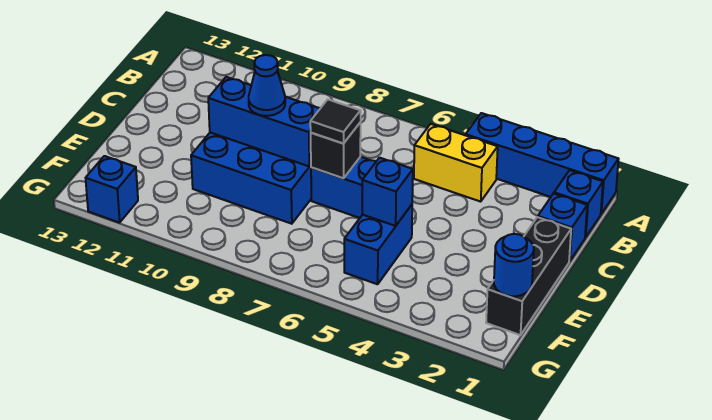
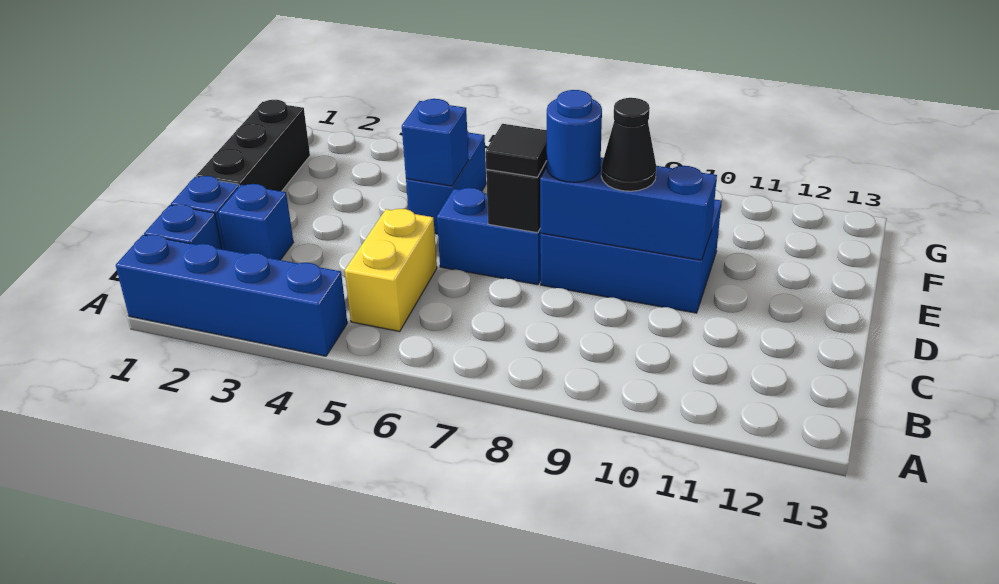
yellow 1x2 brick [414,124,498,202] -> yellow 1x2 brick turned to [345,209,437,331]
blue 1x1 cone [249,55,285,116] -> black 1x1 cone [601,98,656,191]
blue 1x1 round brick [494,234,534,296] -> blue 1x1 round brick moved to [546,90,602,182]
blue 1x1 brick [86,156,138,223] -> blue 1x1 brick moved to [218,184,294,260]

